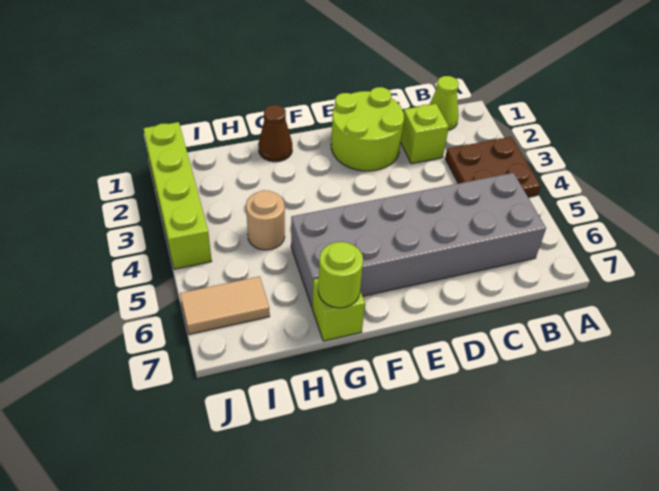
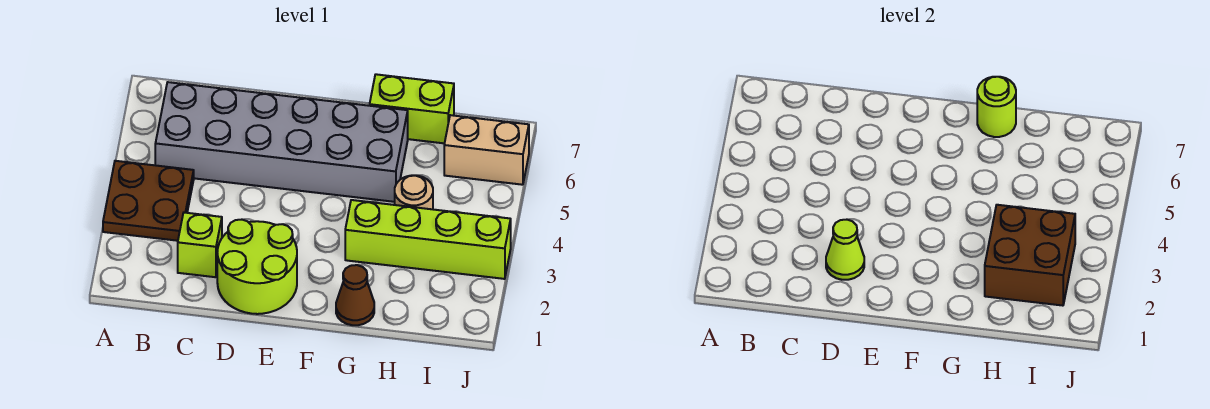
lime 1x1 cone [429,76,459,130] -> lime 1x1 cone moved to [826,220,864,280]
lime 1x1 brick [312,278,365,341] -> lime 1x2 brick [370,74,454,143]
none -> brown 2x2 brick [985,205,1075,306]
tan 1x2 tile [180,276,270,334] -> tan 1x2 brick [444,115,529,185]
lime 1x4 brick [143,122,212,269] -> lime 1x4 brick turned to [345,200,511,279]

